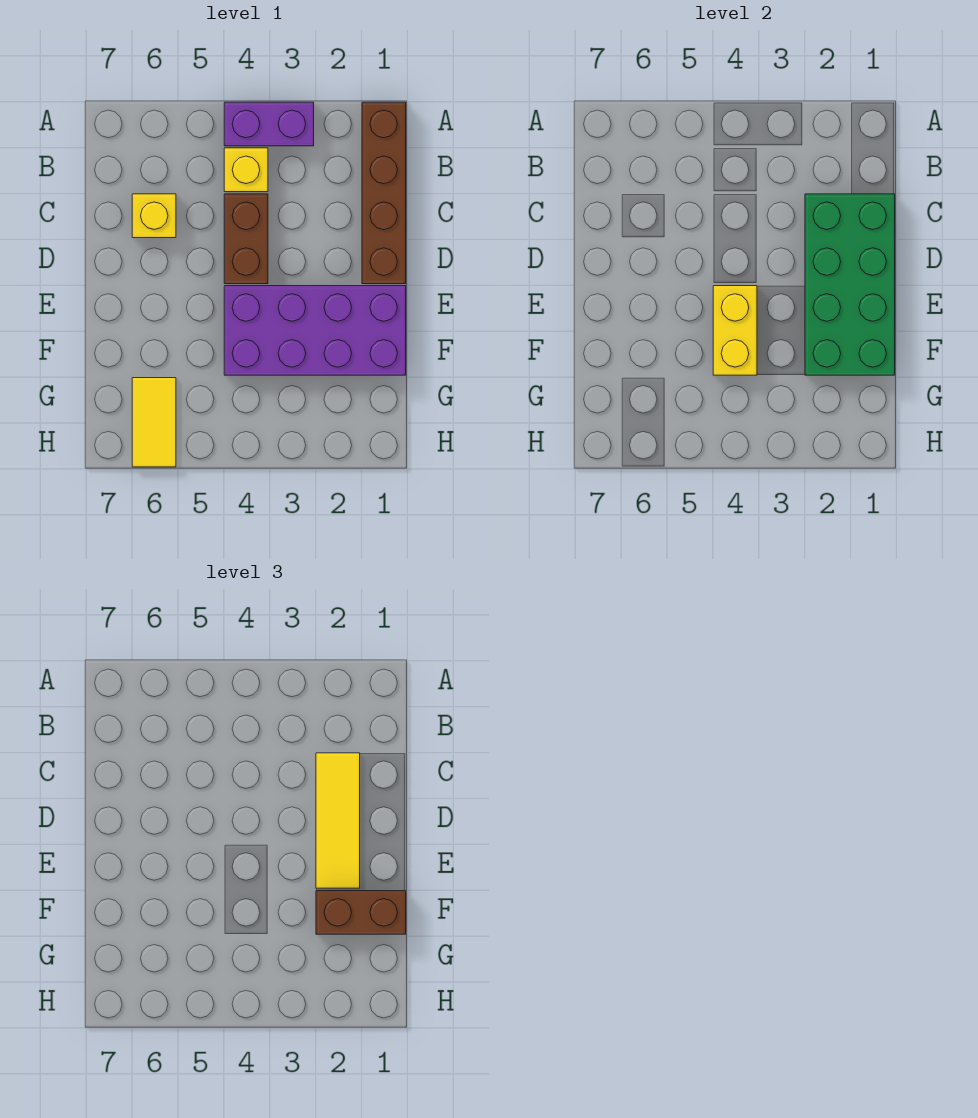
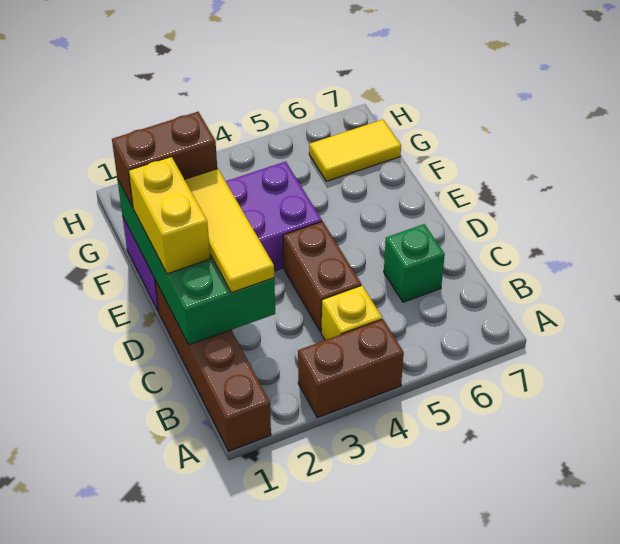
purple 1x2 brick [224,102,314,146] -> brown 1x2 brick [298,319,404,418]
yellow 1x1 brick [132,194,176,238] -> green 1x1 brick [384,224,445,302]
yellow 1x2 brick [713,286,757,375] -> yellow 1x2 brick moved to [129,157,210,274]
yellow 1x2 tile [132,378,176,467] -> yellow 1x2 tile turned to [309,120,401,181]

